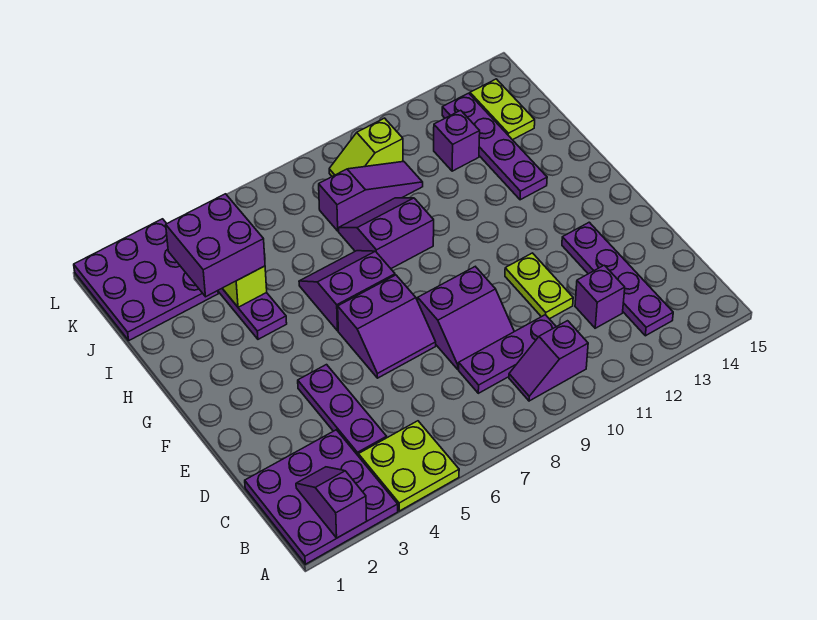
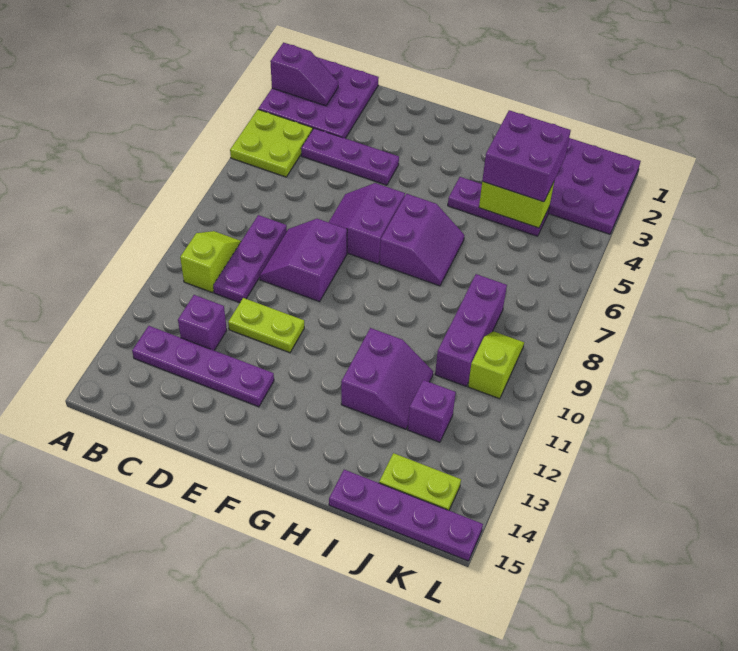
purple 1x2 slope [509,321,588,401] -> lime 1x2 slope [180,231,241,293]
purple 2x2 slope [339,198,434,269] -> purple 2x2 slope moved to [341,328,433,429]
purple 1x4 plate [442,93,547,200] -> purple 1x4 plate moved to [329,470,483,561]
purple 1x3 slope [319,161,423,231] -> purple 1x3 brick [435,274,507,386]

